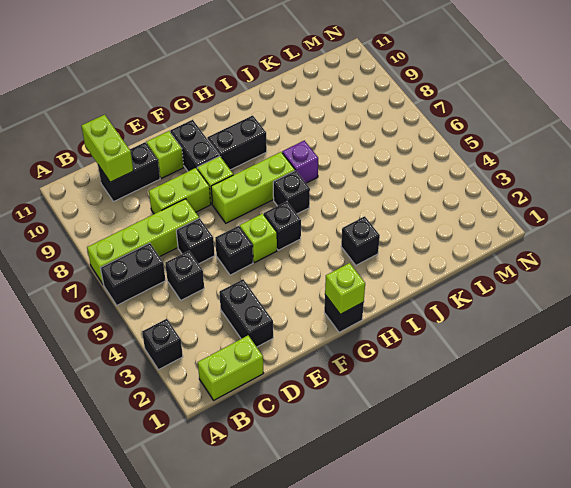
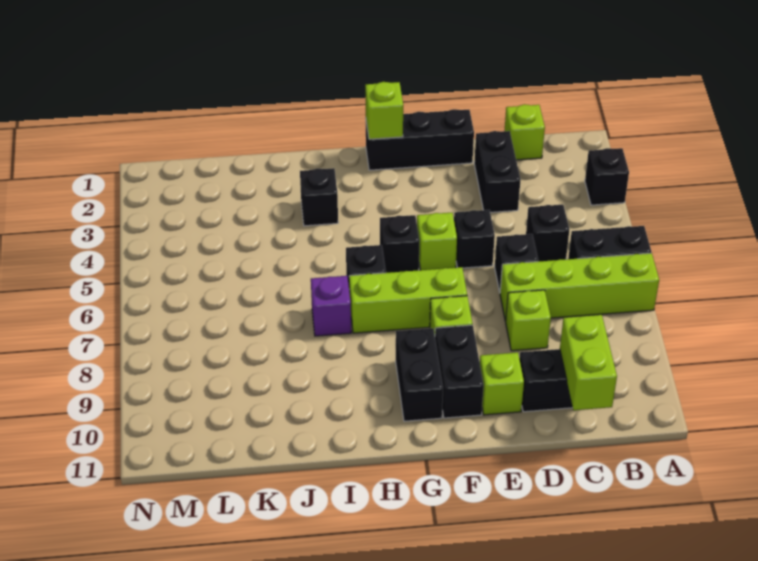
lime 1x2 brick [198,336,263,400] -> lime 1x1 brick [505,104,545,160]
lime 1x2 brick [149,168,211,214] -> lime 1x1 brick [506,290,551,351]
black 1x1 brick [324,295,364,332] -> black 1x3 brick [366,109,474,170]
black 1x2 brick [207,116,267,170] -> black 1x2 brick turned to [396,328,443,421]

